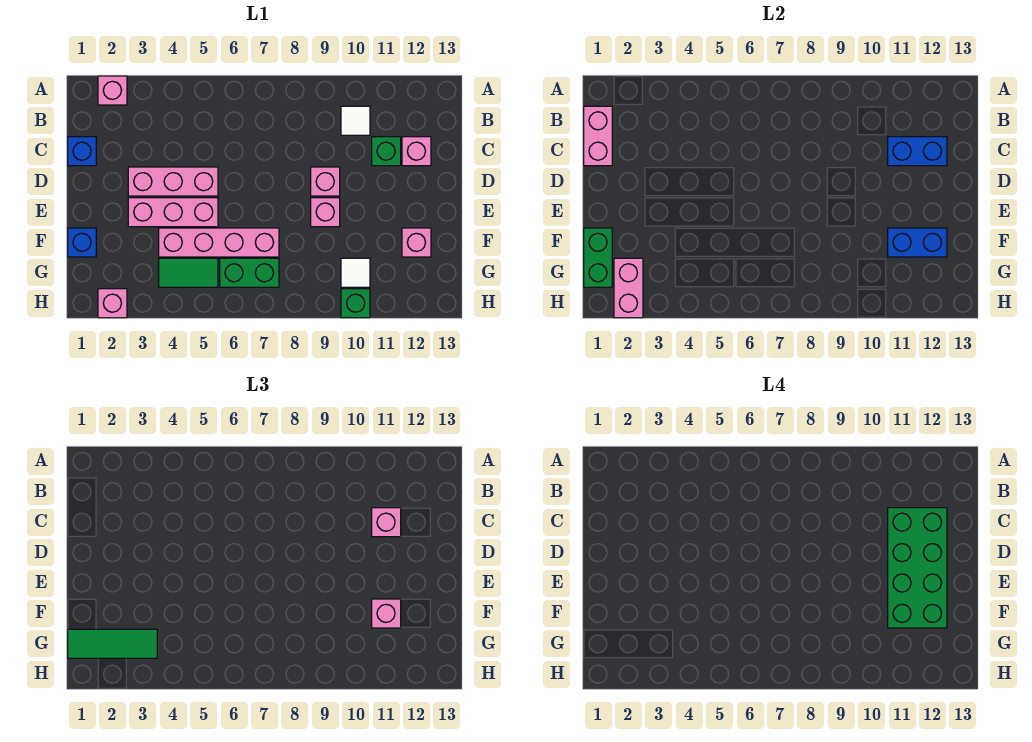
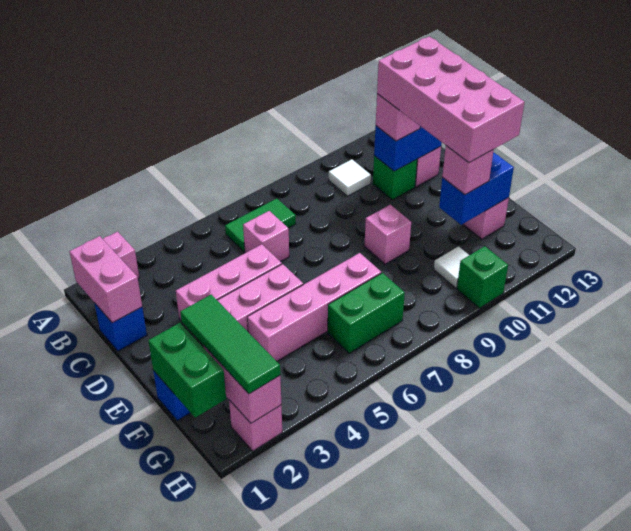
green 2x4 brick [888,508,947,628] -> pink 2x4 brick [377,36,525,163]
pink 1x1 brick [311,167,340,196] -> pink 1x1 brick moved to [243,211,289,262]
green 1x3 tile [68,629,157,658] -> green 1x3 tile turned to [180,294,280,394]
green 1x2 tile [159,258,218,287] -> green 1x2 tile moved to [225,199,296,252]

